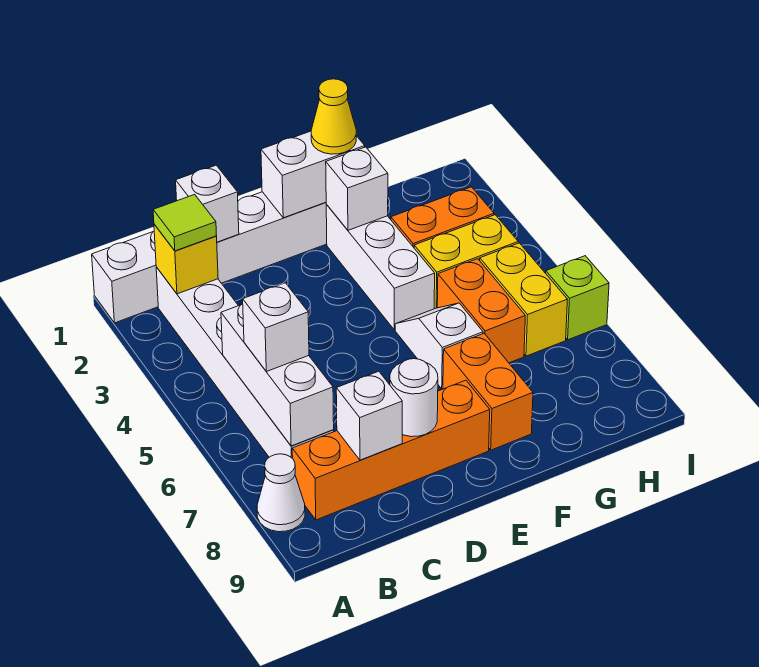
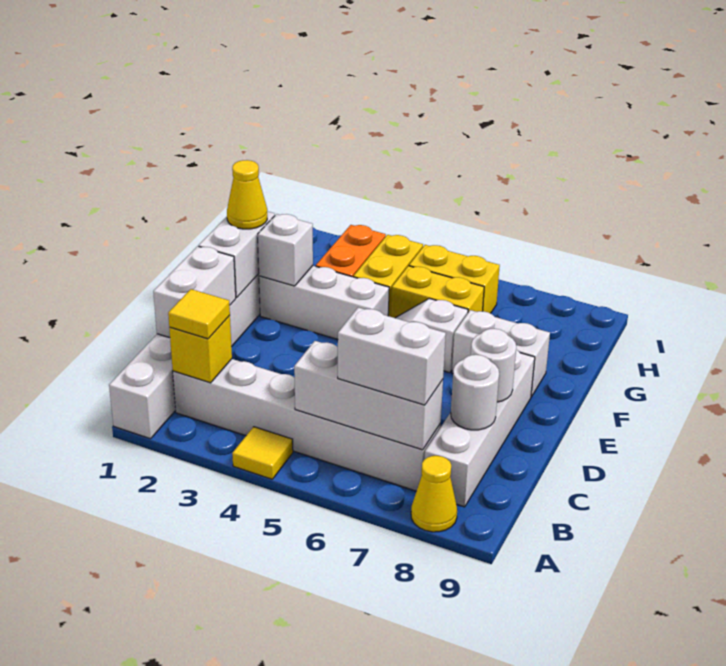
none -> yellow 1x1 tile [232,427,293,479]
white 1x1 cone [257,454,305,532] -> yellow 1x1 cone [411,456,457,532]
lime 1x1 tile [153,194,217,251] -> yellow 1x1 tile [168,289,230,339]
white 1x1 brick [243,283,309,372] -> white 1x2 brick [338,308,446,405]
orange 1x4 brick [292,380,490,520] -> white 1x4 brick [425,350,535,507]
white 1x1 brick [176,165,239,242] -> white 1x2 brick [153,246,236,338]
white 1x1 brick [336,371,402,460] -> white 1x1 round brick [451,355,499,430]
orange 1x2 brick [443,334,533,450] -> white 1x2 brick [452,310,550,397]
orange 1x2 brick [437,259,525,363] -> yellow 1x2 brick [391,266,484,318]
lime 1x1 brick [546,256,609,340] -> none

